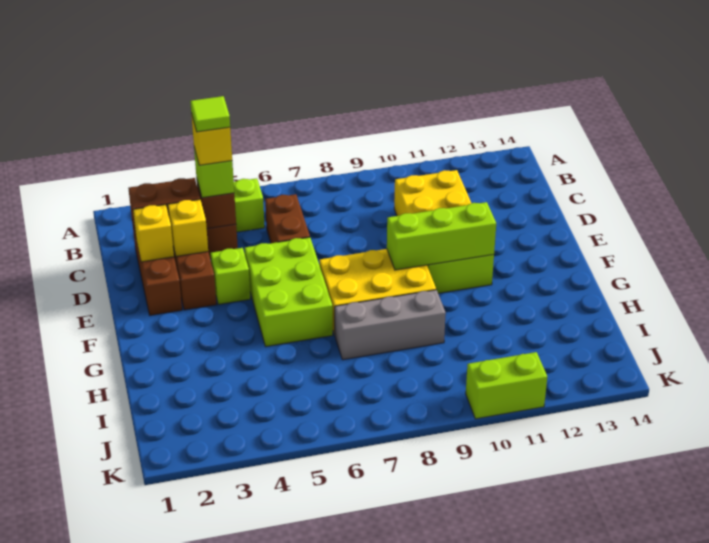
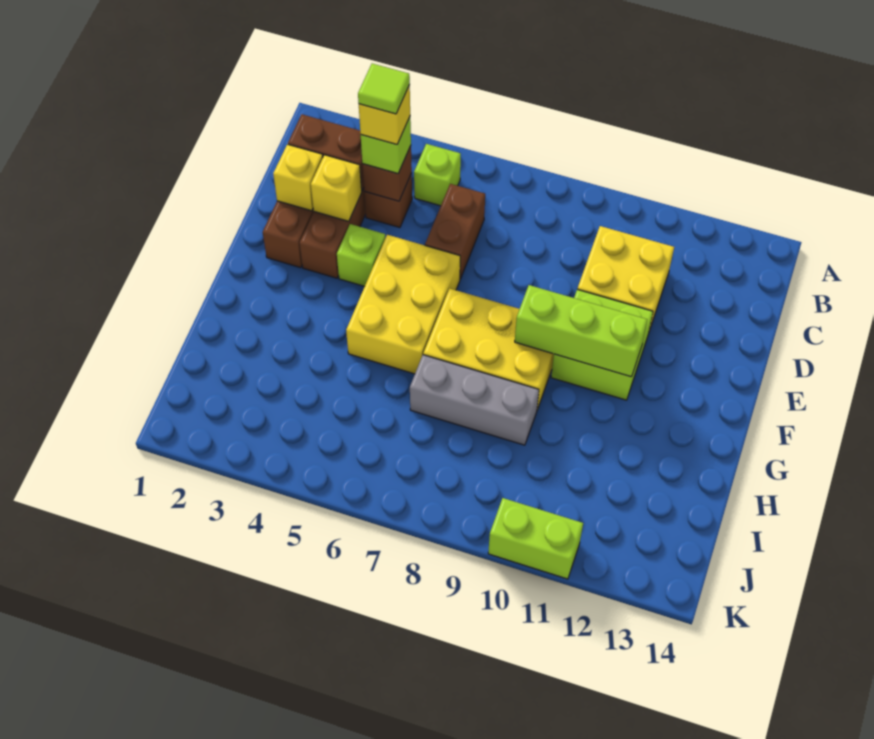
lime 2x3 brick [244,237,333,347] -> yellow 2x3 brick [346,235,460,374]

